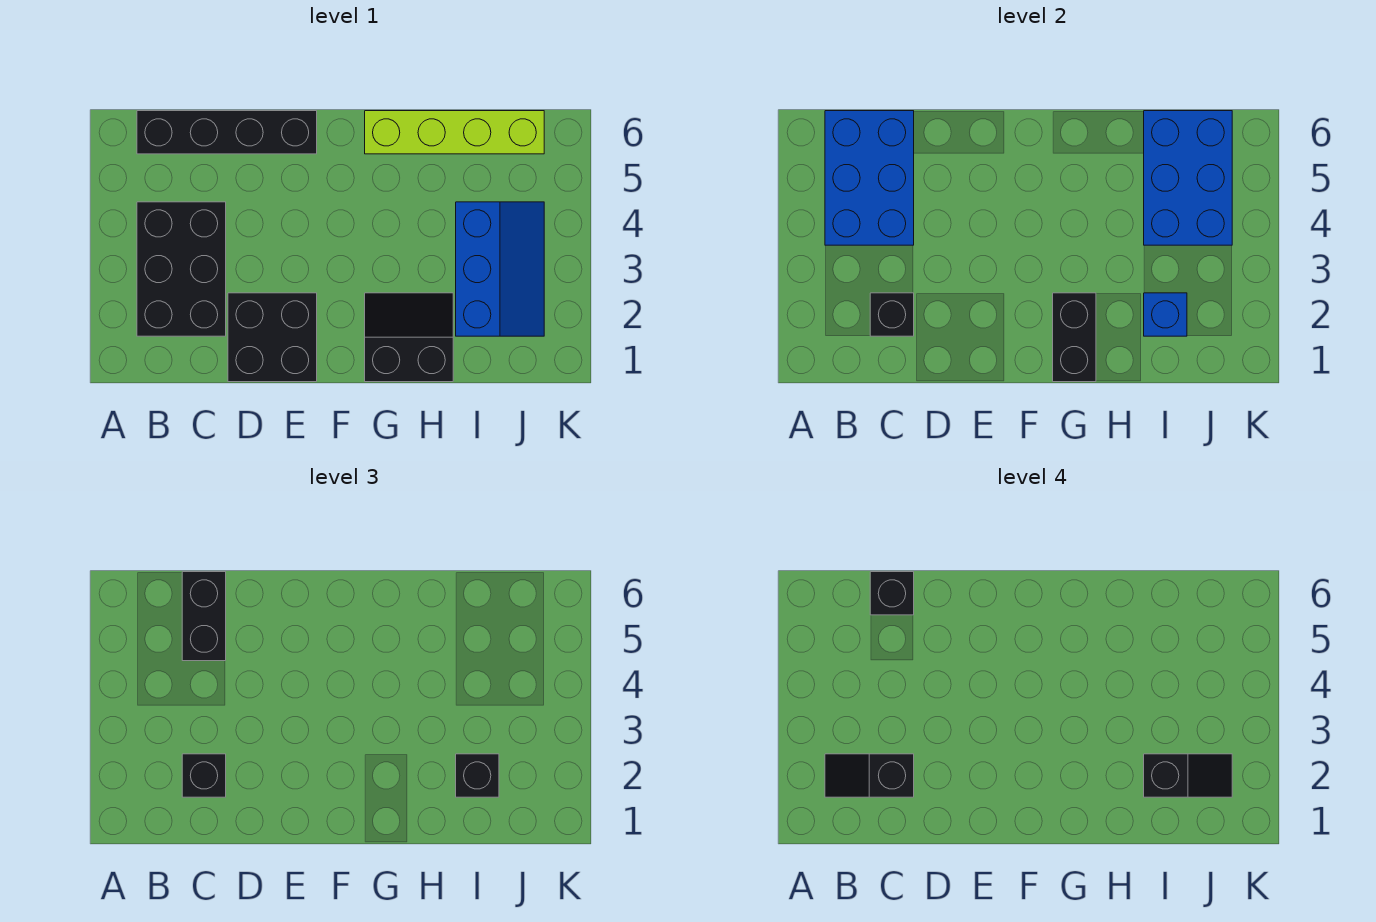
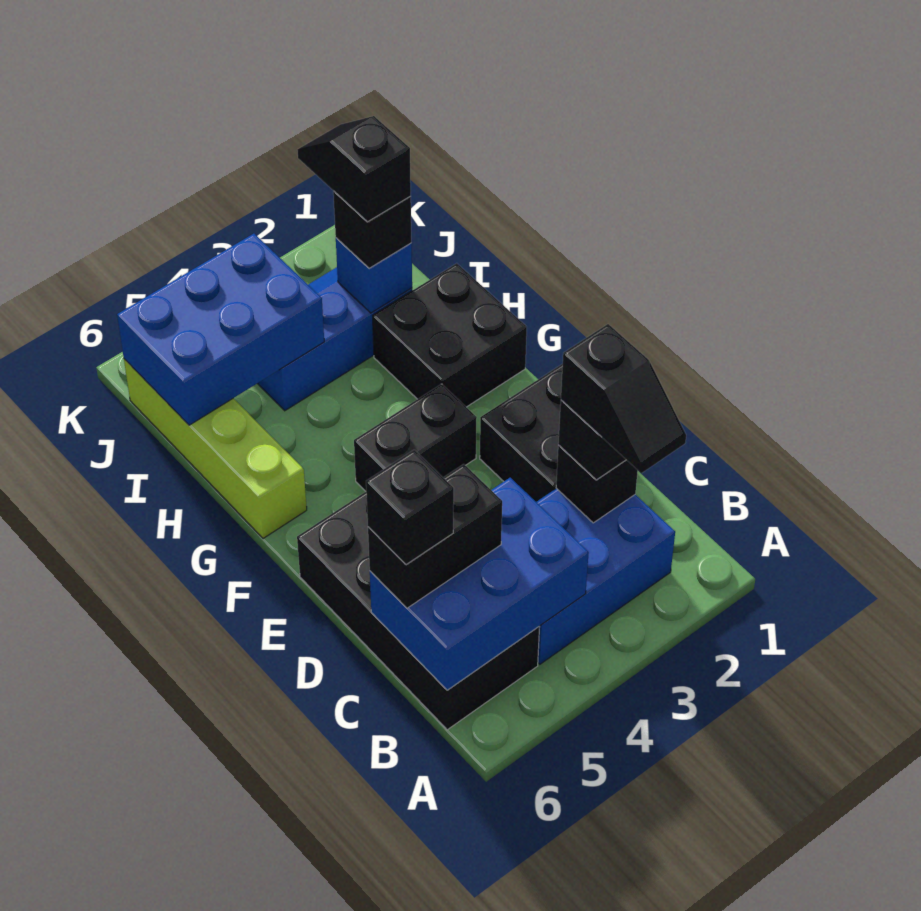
black 2x3 brick [137,202,226,336] -> blue 2x3 brick [537,488,675,664]
black 1x4 brick [137,111,317,154] -> black 2x4 brick [297,492,539,730]
black 2x2 slope [365,293,453,382] -> black 2x2 brick [373,263,527,407]
black 1x2 brick [1053,293,1096,382] -> black 1x2 brick moved to [354,384,477,491]

